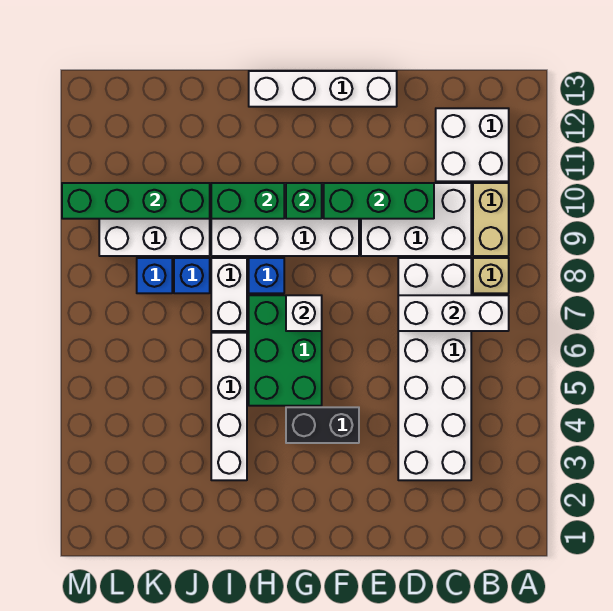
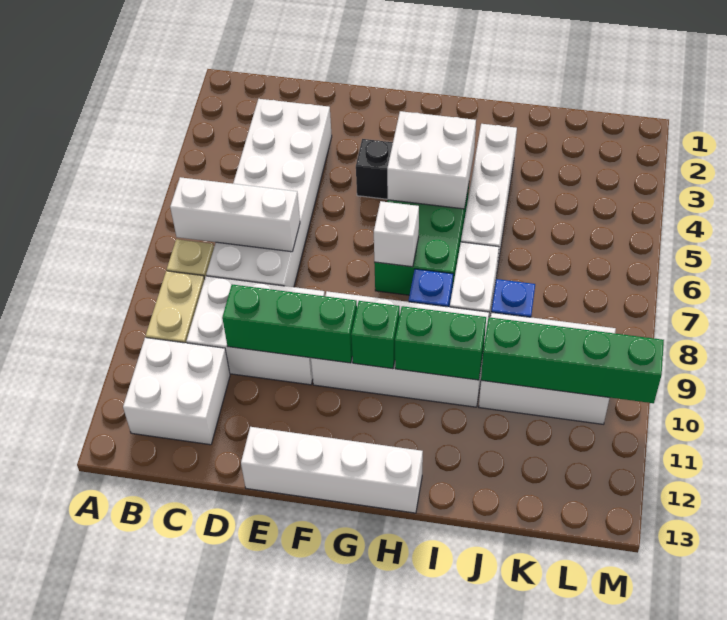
none -> white 2x2 brick [387,111,476,209]
blue 1x1 brick [137,258,172,293] -> none

